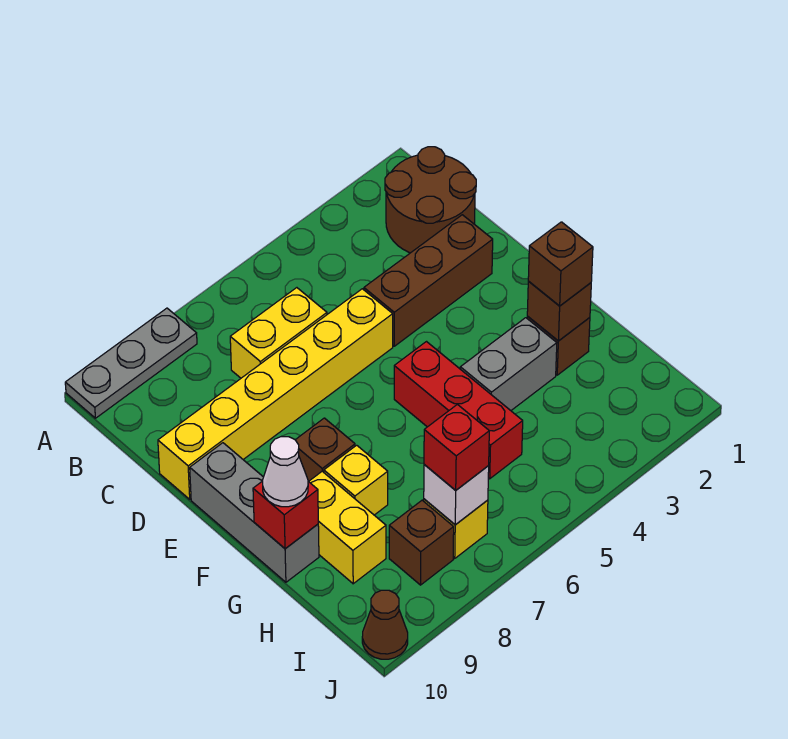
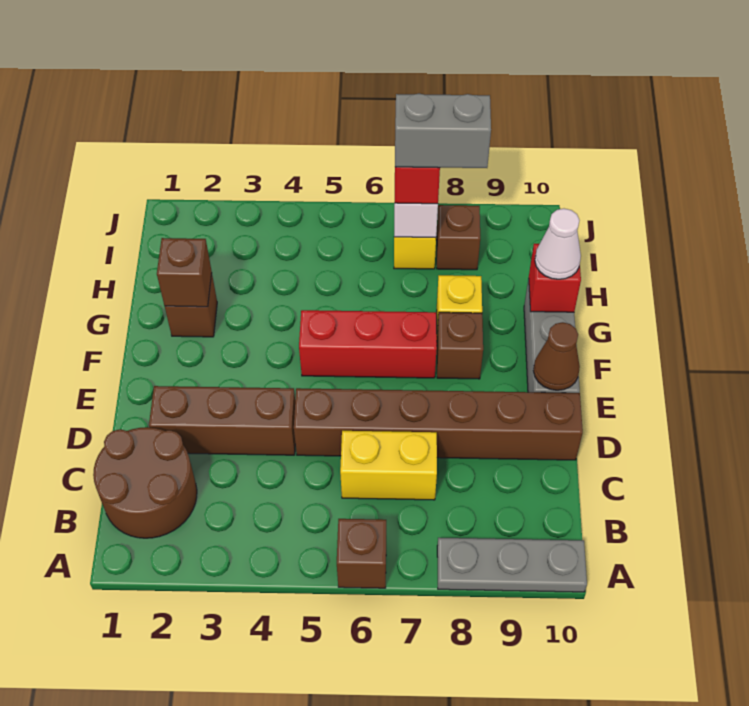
yellow 1x6 brick [158,289,393,499] -> brown 1x6 brick [294,388,583,460]
red 1x3 brick [394,342,523,479] -> red 1x3 brick turned to [299,310,437,378]
brown 1x1 brick [528,222,593,306] -> brown 1x1 brick moved to [337,519,386,588]
grey 1x2 brick [460,318,557,410] -> grey 1x2 brick moved to [395,94,491,168]
yellow 1x2 brick [309,471,386,584] -> none
brown 1x1 cone [362,590,408,659] -> brown 1x1 cone moved to [533,322,580,390]

